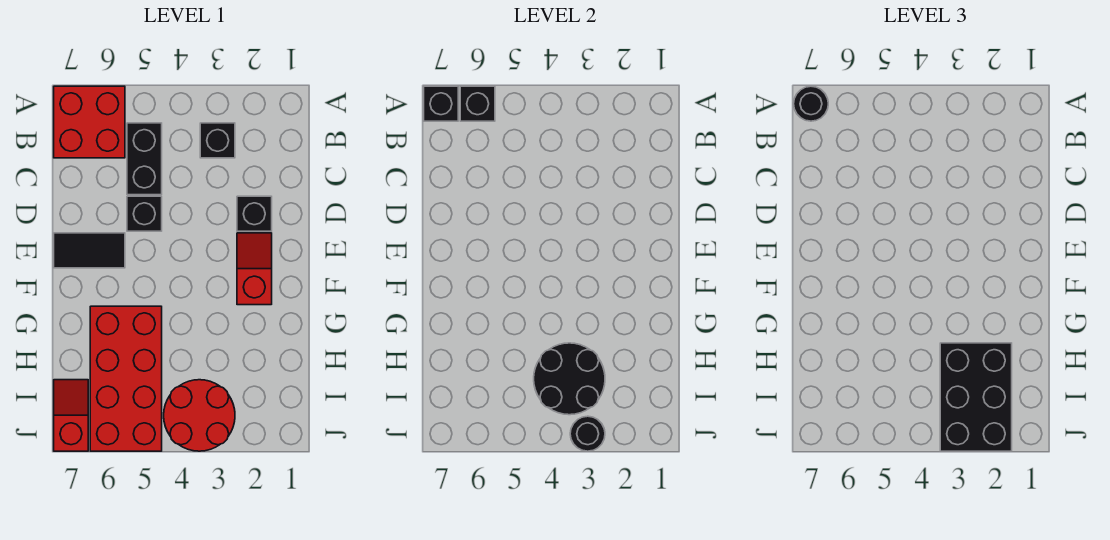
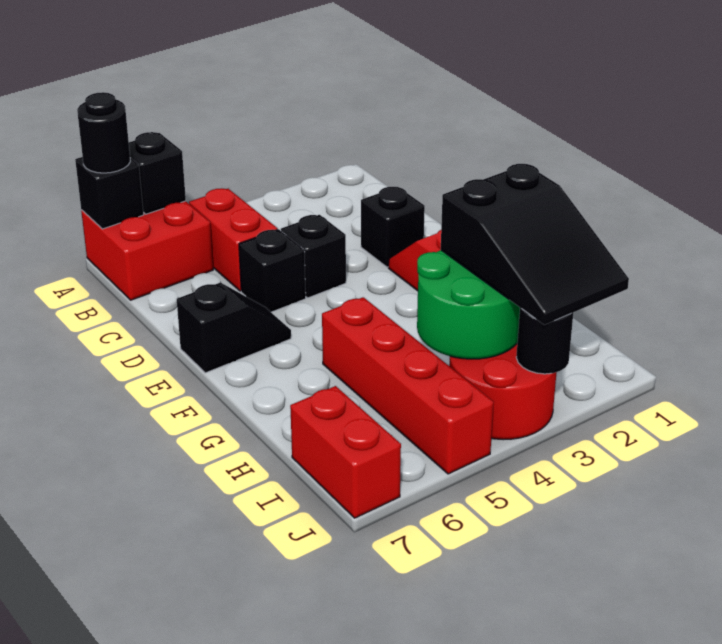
black 1x1 brick [200,123,235,158] -> black 1x1 brick moved to [281,215,346,298]
black 1x2 brick [127,123,162,195] -> red 1x2 brick [189,188,278,291]
black 1x2 tile [54,233,125,268] -> black 1x2 slope [177,282,291,373]
red 2x4 brick [90,306,162,451] -> red 1x4 brick [322,297,494,474]
black 2x3 brick [940,343,1012,451] -> black 2x3 slope [441,164,629,325]
black 2x2 round brick [534,343,605,415] -> green 2x2 round brick [417,250,520,359]
red 1x2 slope [54,380,88,451] -> red 1x2 brick [290,386,401,518]

